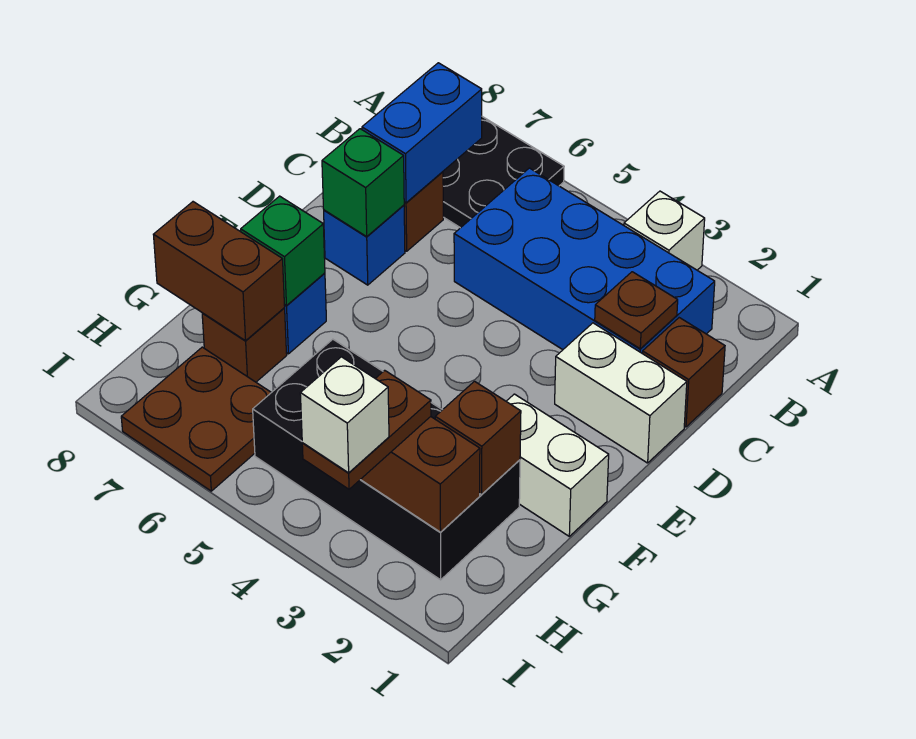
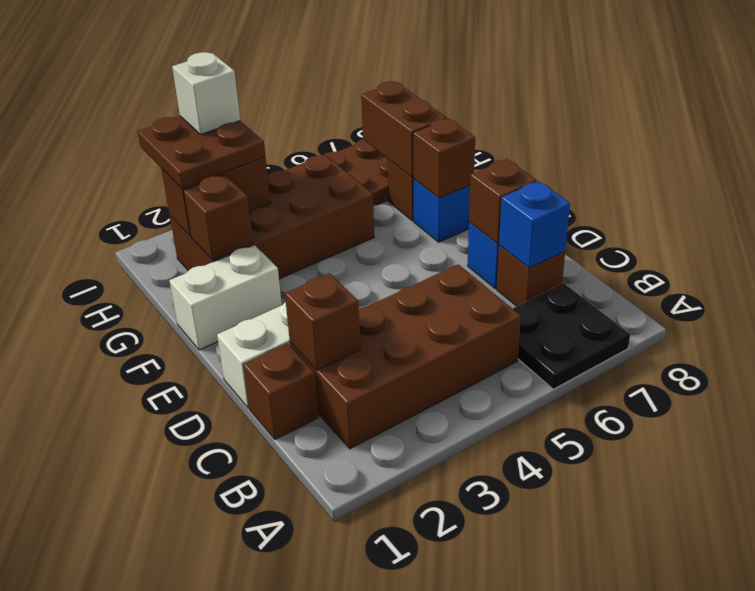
white 1x1 brick [624,191,705,270] -> none
blue 2x4 brick [454,168,715,354] -> brown 2x4 brick [290,264,521,449]
blue 1x2 brick [362,63,482,203] -> blue 1x1 brick [499,181,570,268]
brown 1x1 plate [595,272,678,349] -> brown 1x1 brick [285,273,361,370]
green 1x1 brick [322,129,404,236] -> brown 1x1 brick [469,159,537,243]
green 1x1 brick [241,196,325,306] -> brown 1x1 brick [413,118,475,198]
black 2x4 brick [253,339,520,580] -> brown 2x4 brick [170,155,374,279]
brown 1x2 brick [153,202,285,341] -> brown 1x2 brick turned to [361,82,447,177]
brown 1x2 plate [302,370,431,489] -> brown 2x2 plate [138,116,266,189]

